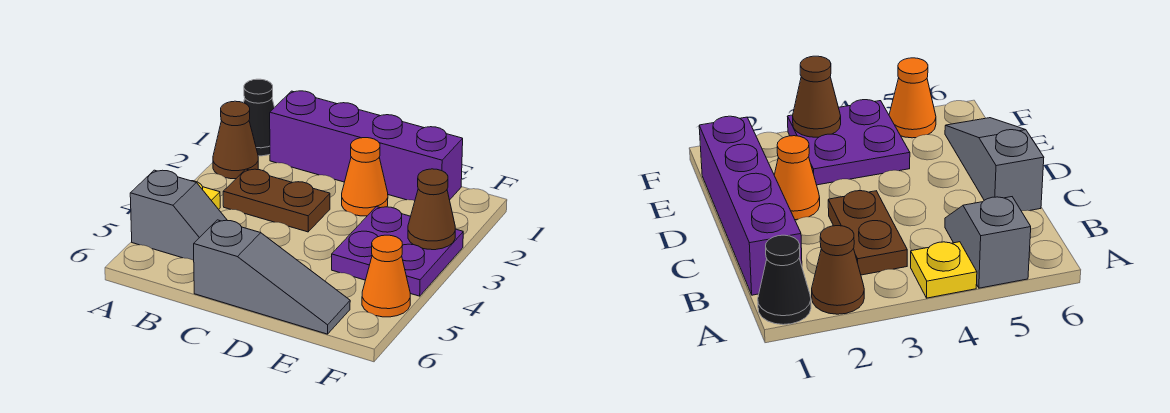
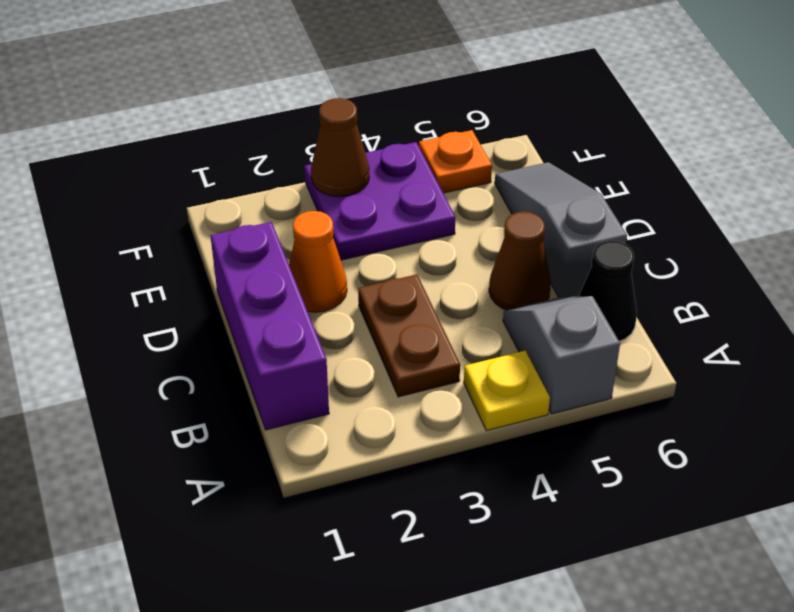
black 1x1 cone [244,79,275,156] -> black 1x1 cone moved to [579,241,637,341]
brown 1x1 cone [213,101,258,179] -> brown 1x1 cone moved to [489,212,551,310]
purple 1x4 brick [270,91,463,201] -> purple 1x3 brick [210,222,329,430]
orange 1x1 cone [362,235,410,317] -> orange 1x1 plate [419,130,492,193]

